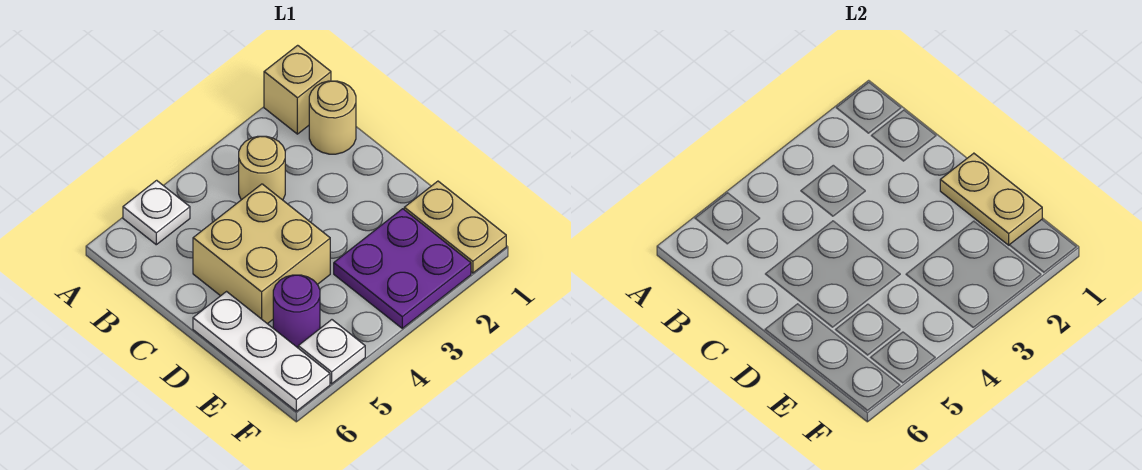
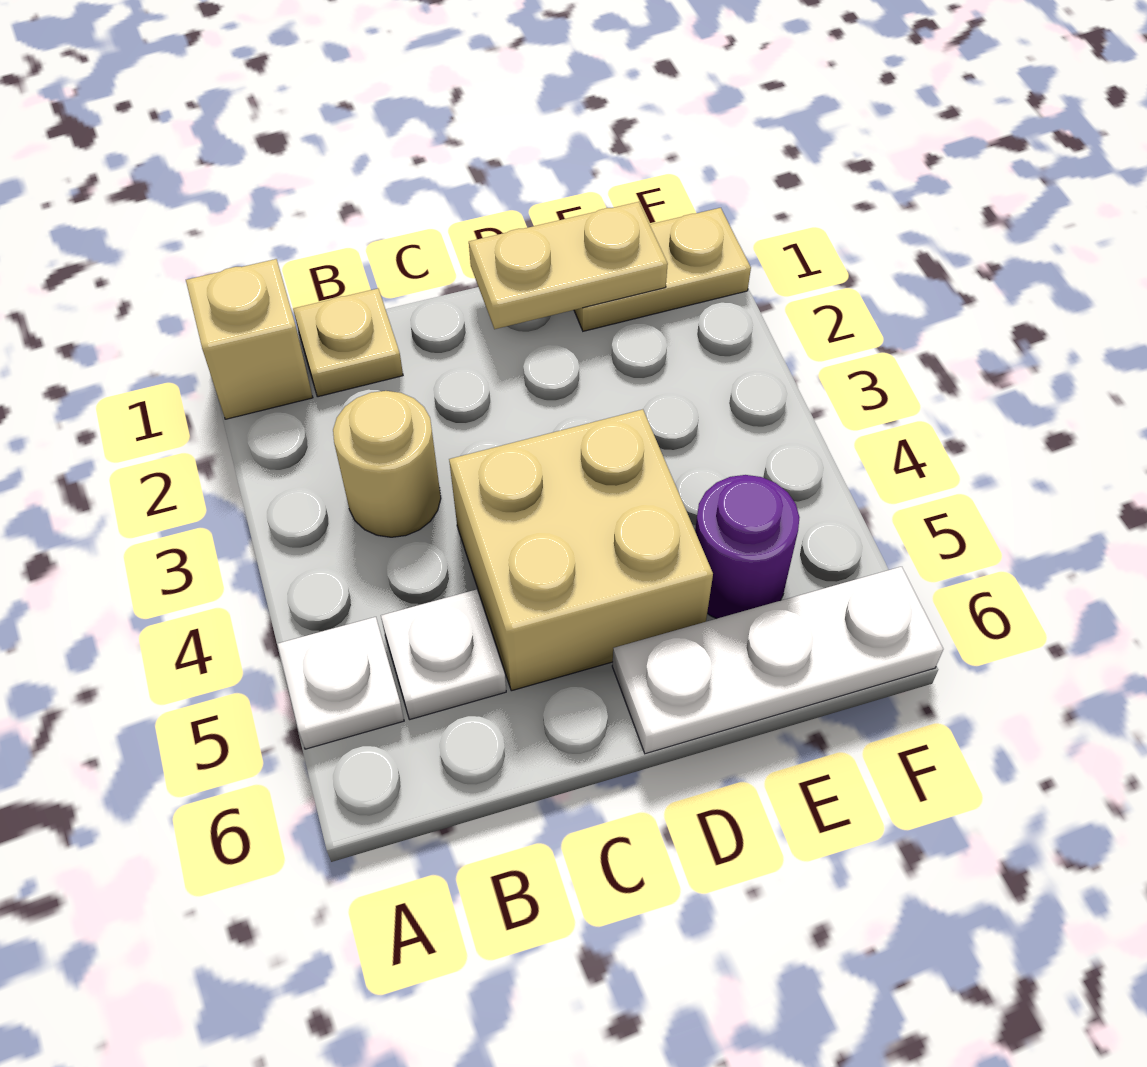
tan 1x1 round brick [309,81,356,154] -> tan 1x1 plate [293,289,403,397]
purple 2x2 plate [334,209,471,328] -> none
white 1x1 plate [298,320,365,384] -> white 1x1 plate moved to [381,589,506,720]

